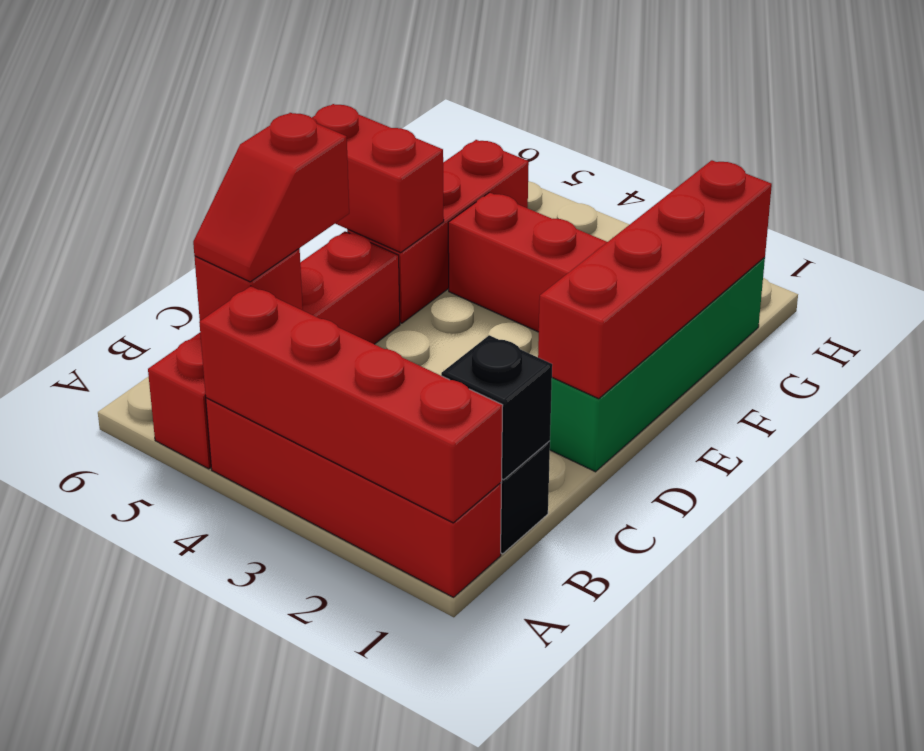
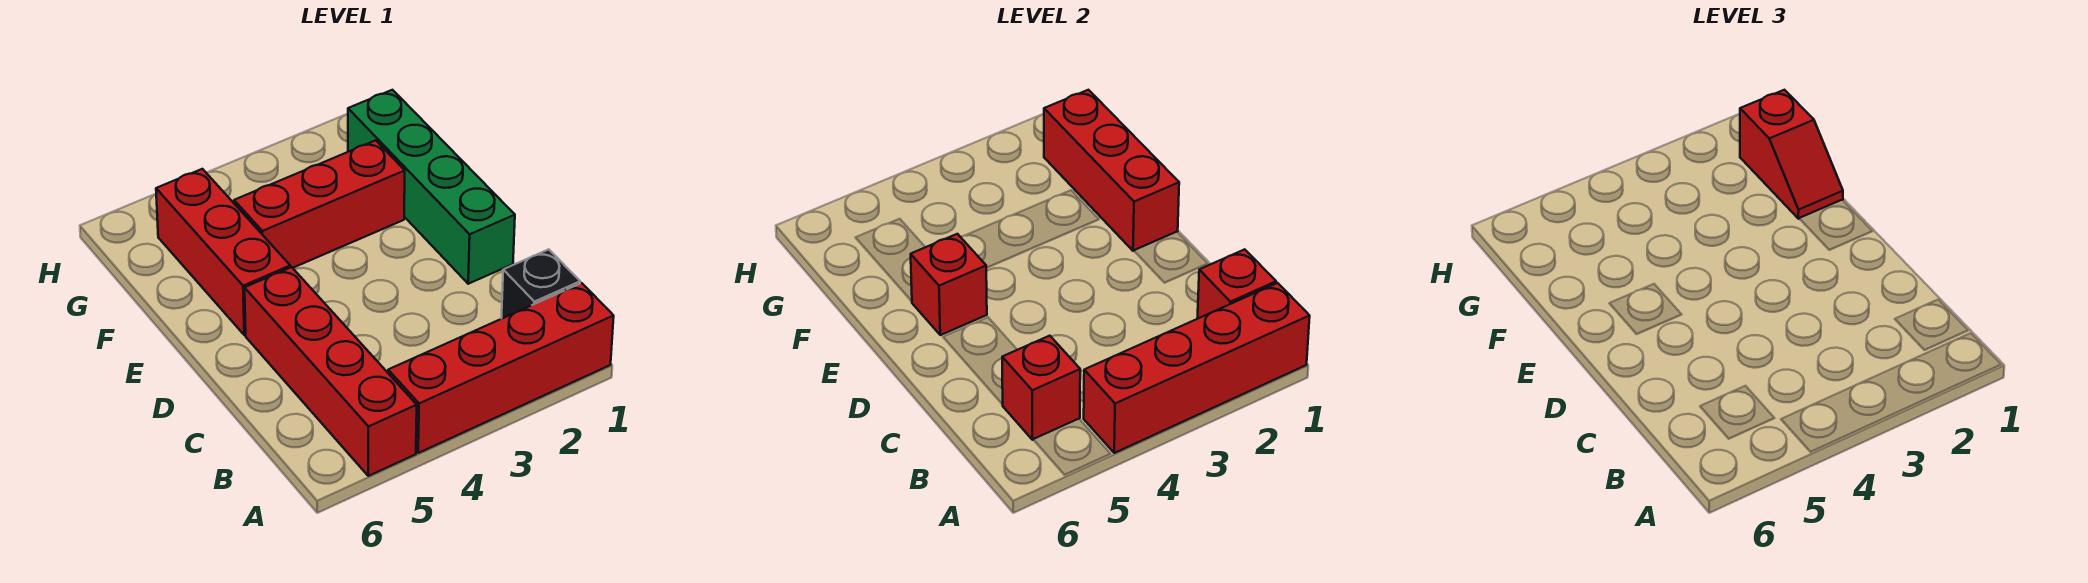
black 1x1 brick [441,335,552,480] -> red 1x1 brick [1197,249,1276,319]
red 1x2 slope [193,113,349,282] -> red 1x2 slope moved to [1740,90,1843,219]
red 1x4 brick [538,160,772,399] -> red 1x3 brick [1044,90,1179,251]
red 1x2 brick [312,104,444,253] -> red 1x1 brick [911,234,987,335]

